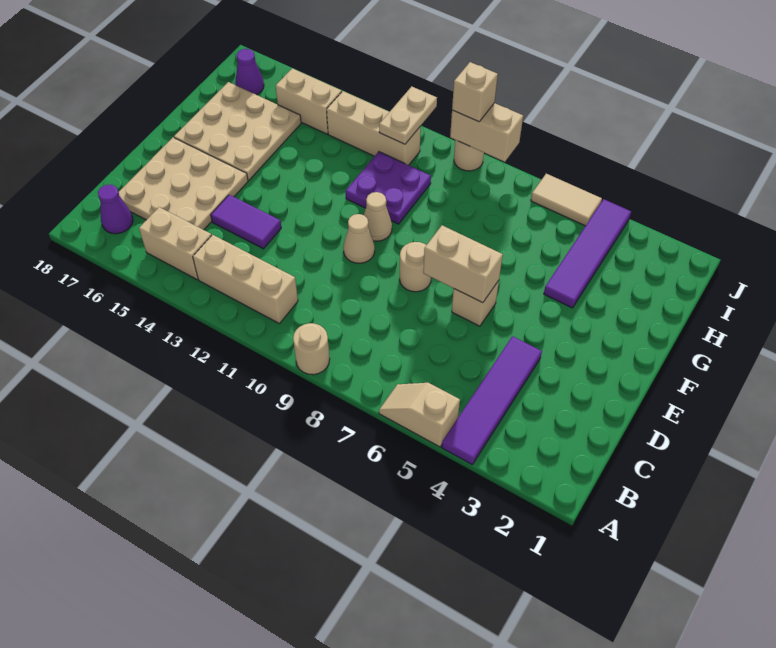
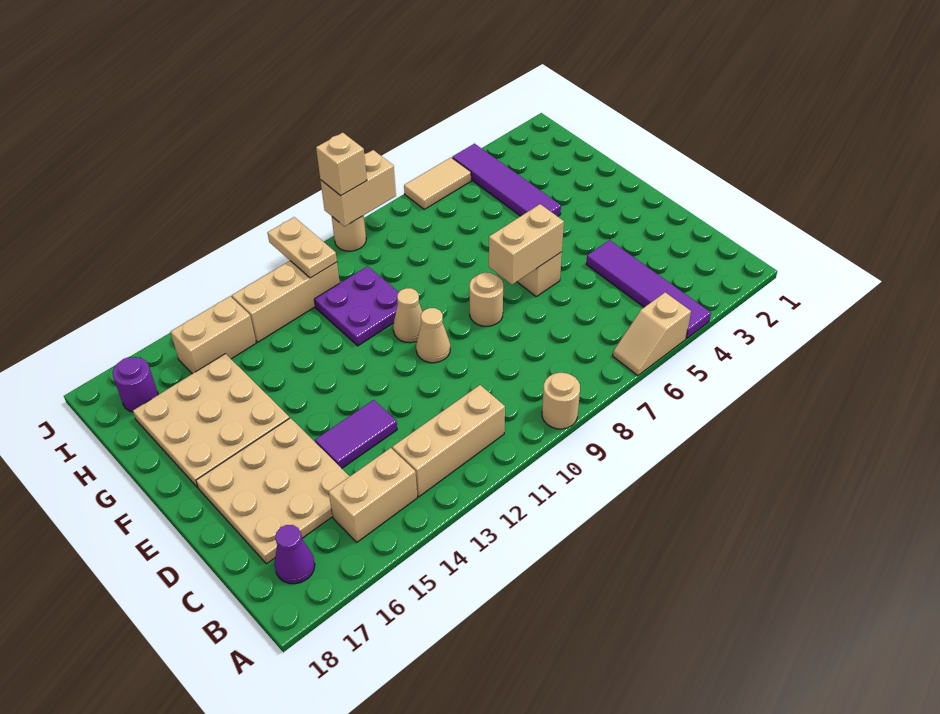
purple 1x1 cone [235,49,264,95] -> purple 1x1 round brick [113,357,158,412]

